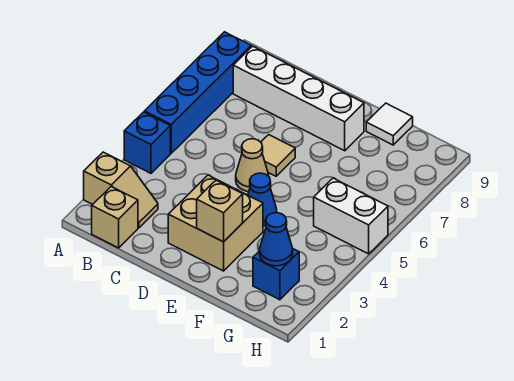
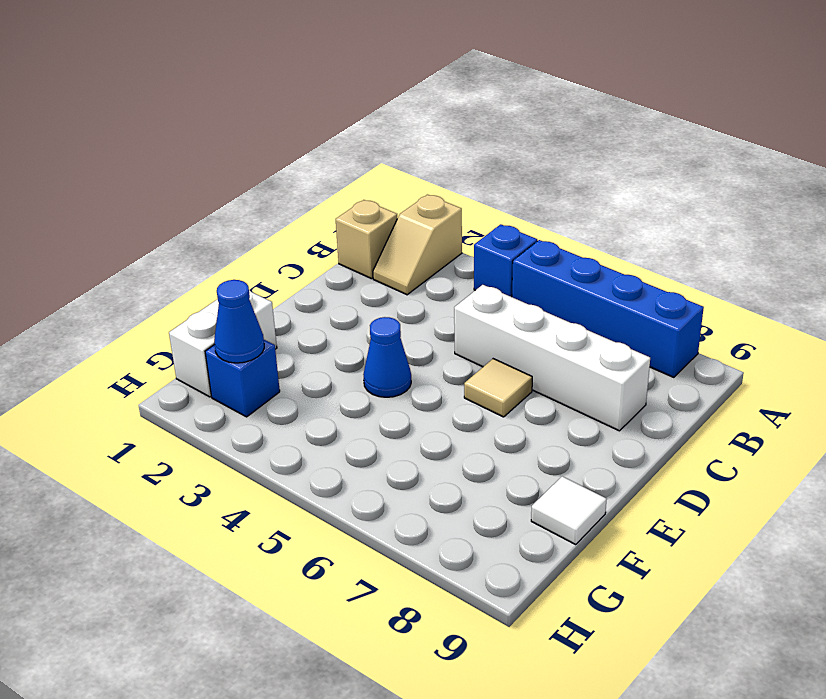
white 1x4 brick [233,46,364,151] -> white 1x4 brick turned to [454,285,650,431]
tan 2x2 brick [168,175,263,271] -> none
tan 1x1 cone [236,139,269,192] -> none
tan 1x1 brick [197,180,243,242] -> none
white 1x2 brick [314,178,388,254] -> white 1x2 brick moved to [169,290,277,397]

